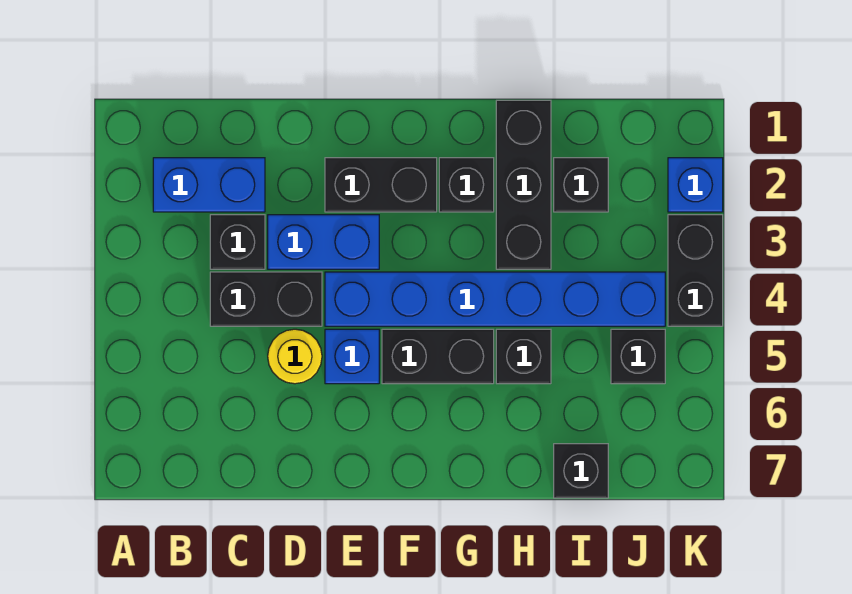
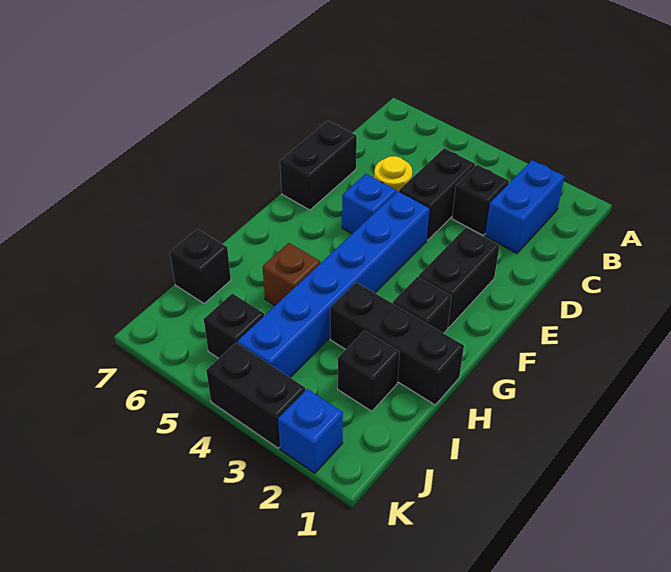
blue 1x2 brick [268,215,379,269] -> none
black 1x2 brick [382,329,494,384] -> black 1x2 brick moved to [280,121,357,210]
black 1x1 brick [496,329,551,384] -> brown 1x1 brick [263,243,320,305]

